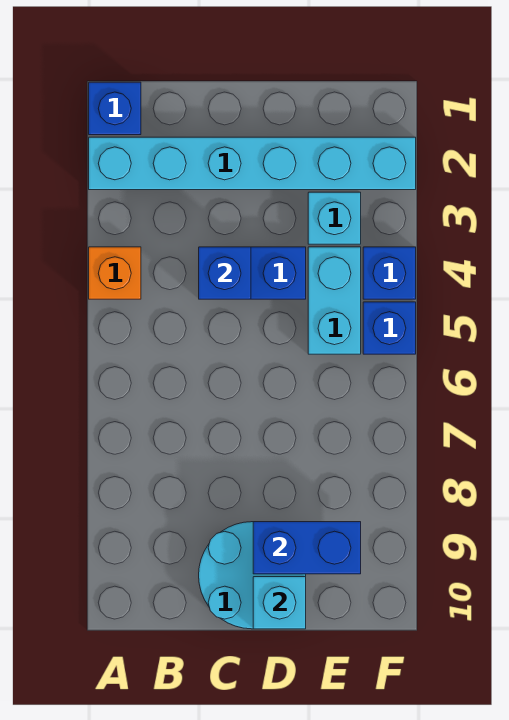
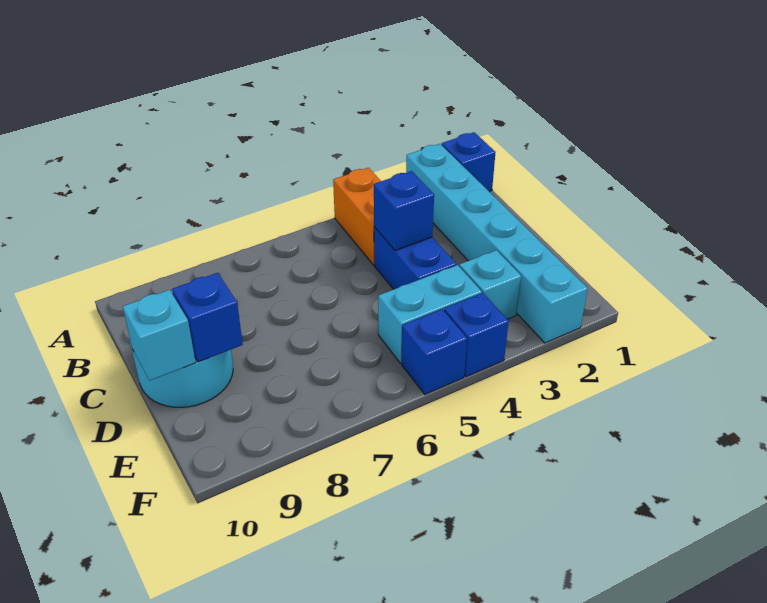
orange 1x1 brick [89,247,141,299] -> orange 1x2 brick [333,168,381,265]
blue 1x2 brick [253,522,361,574] -> blue 1x1 brick [172,273,243,362]

